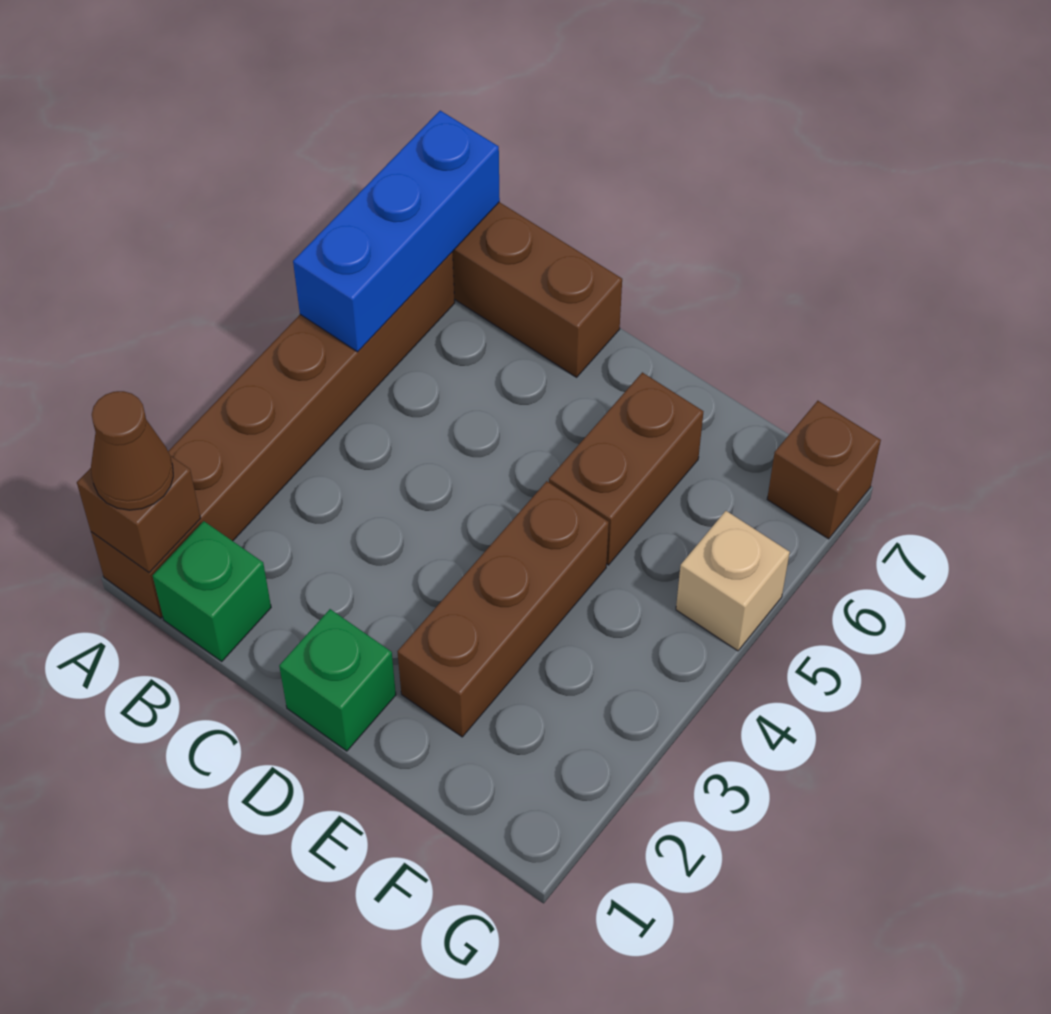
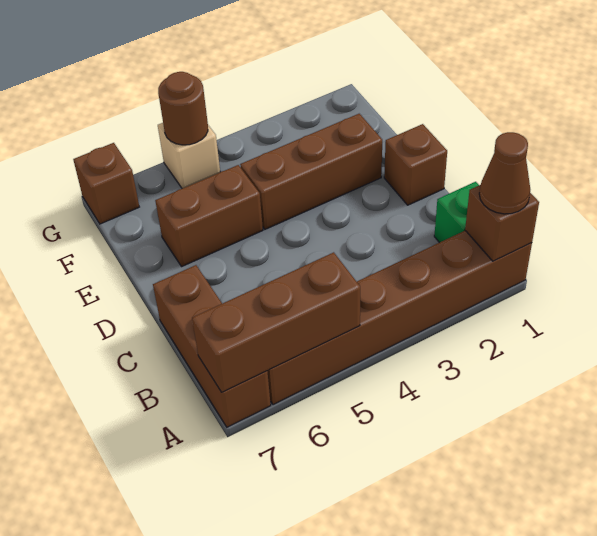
blue 1x3 brick [293,111,500,352] -> brown 1x3 brick [192,252,360,392]
green 1x1 brick [279,609,396,751] -> brown 1x1 brick [384,124,447,205]
none -> brown 1x1 round brick [158,72,208,145]

